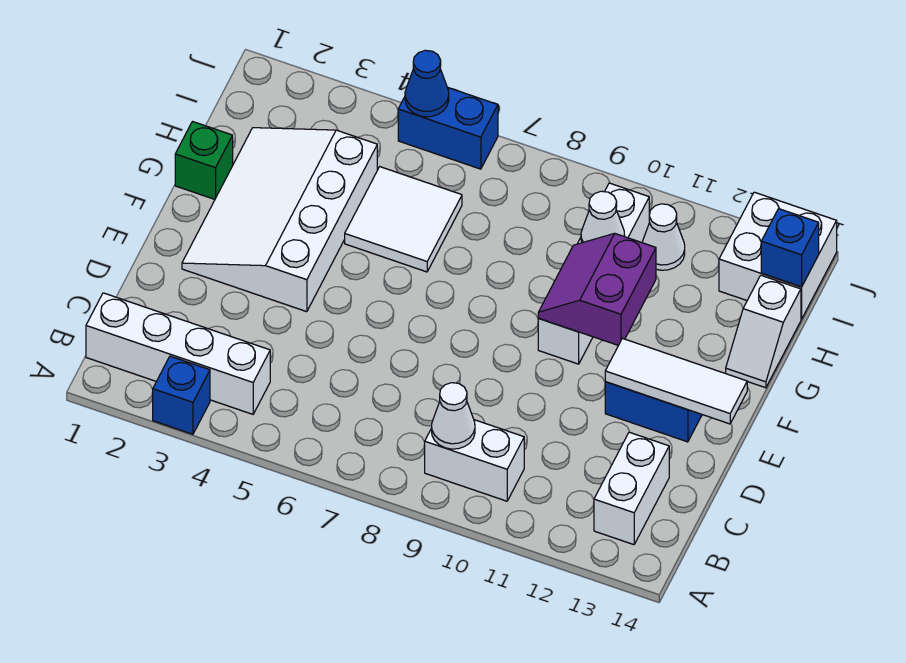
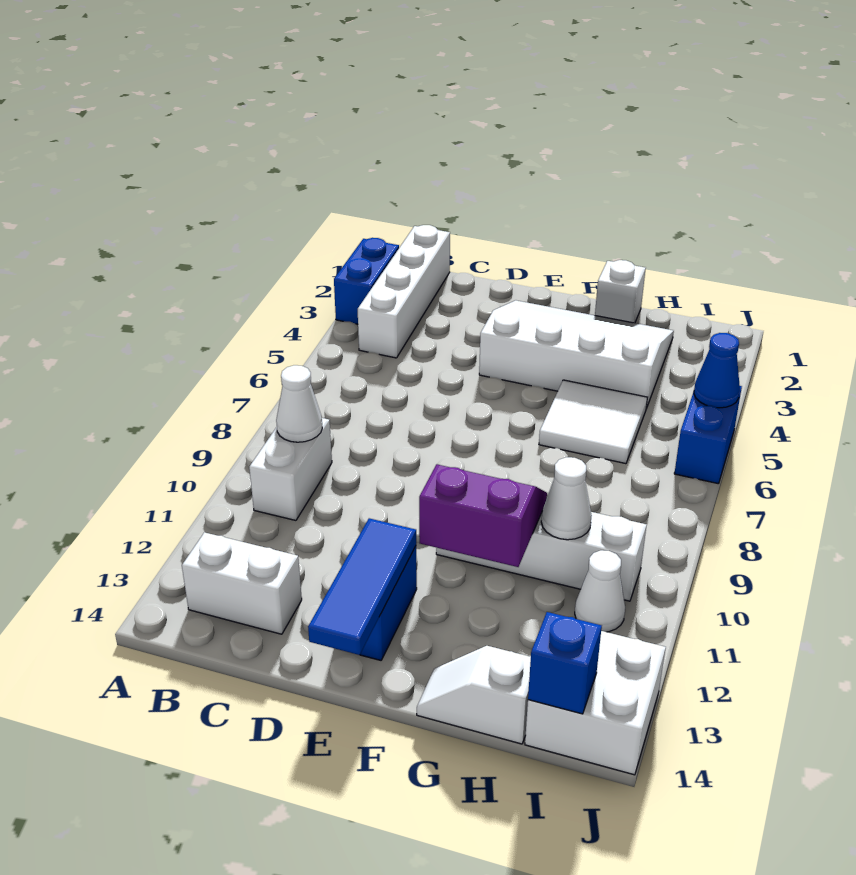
blue 1x1 brick [153,356,210,434] -> blue 1x2 brick [334,238,399,324]
white 1x3 tile [605,338,747,424] -> blue 1x3 tile [308,518,416,655]
green 1x1 brick [175,122,233,199] -> white 1x1 brick [595,260,646,323]

